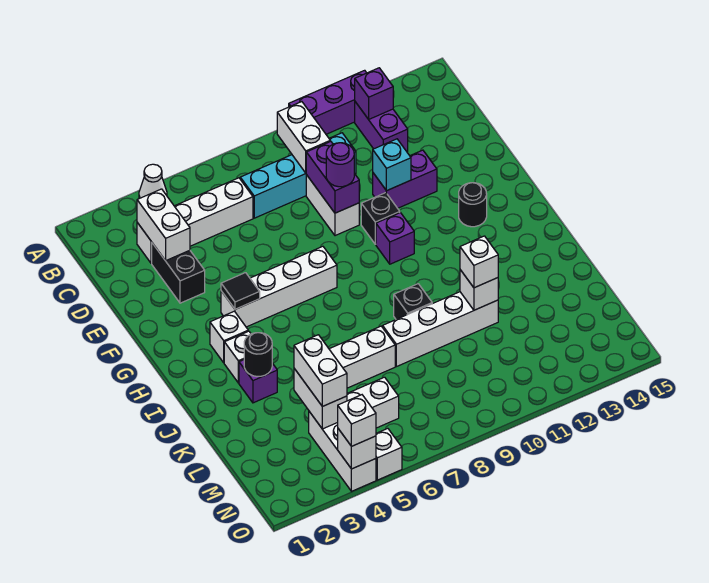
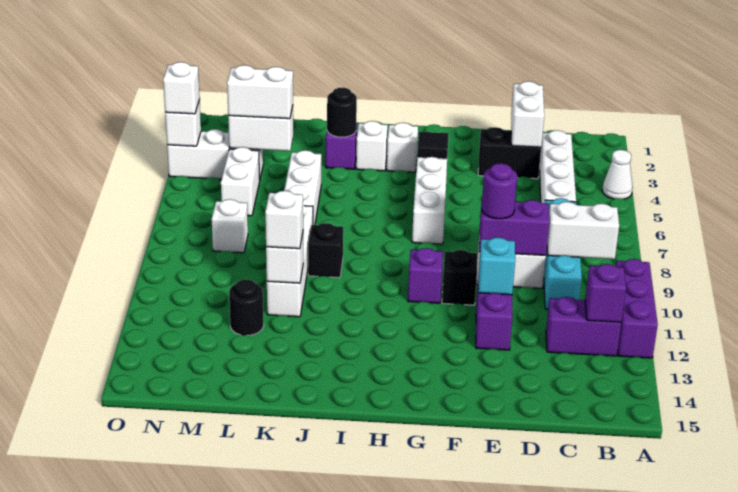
white 1x2 brick [137,189,190,261] -> white 1x2 brick turned to [511,81,544,147]
black 1x1 round brick [459,183,487,227] -> black 1x1 round brick moved to [229,280,264,335]
white 1x1 brick [376,428,402,480] -> white 1x1 brick moved to [212,199,248,253]

